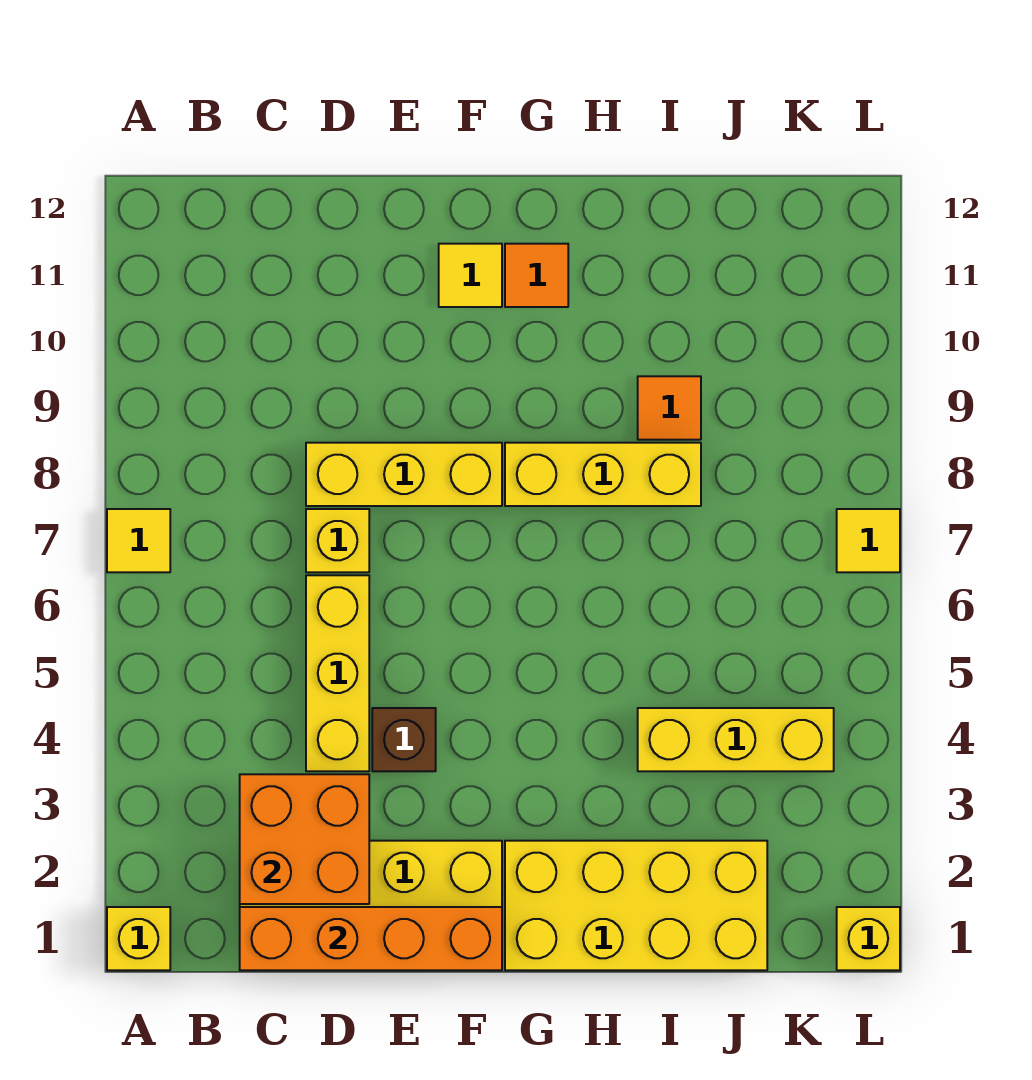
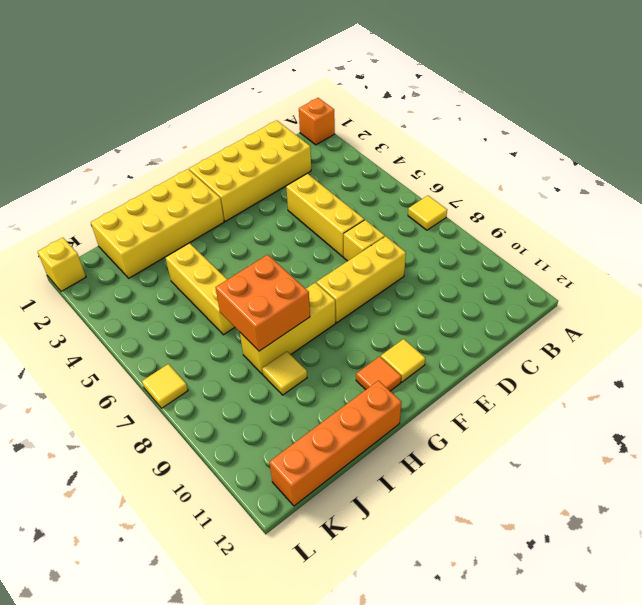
yellow 1x1 brick [107,907,170,970] -> orange 1x1 brick [299,98,335,145]
orange 1x4 brick [240,907,502,970] -> orange 1x4 brick moved to [269,381,401,506]
orange 2x2 brick [240,774,369,904] -> orange 2x2 brick moved to [216,255,310,351]
brown 1x1 brick [372,708,436,771] -> none
yellow 1x3 brick [638,708,834,771] -> yellow 1x3 brick turned to [166,243,235,335]
orange 1x1 tile [638,376,701,440] -> yellow 1x1 tile [262,351,307,395]

